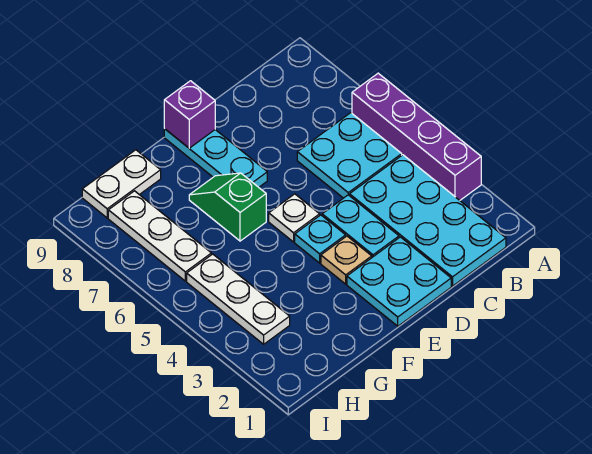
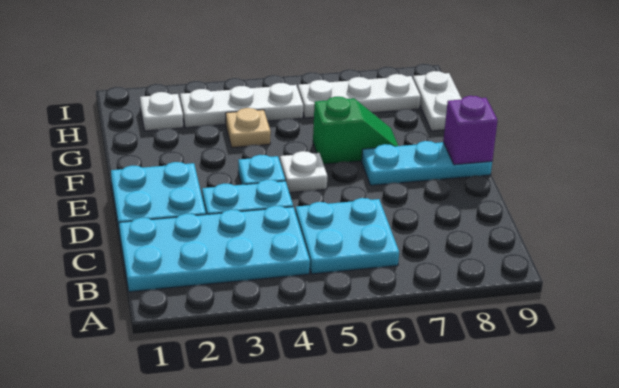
purple 1x4 brick [352,73,481,200] -> none
tan 1x1 plate [321,236,372,284] -> tan 1x1 plate moved to [226,108,271,148]
none -> white 1x1 plate [140,92,183,131]

